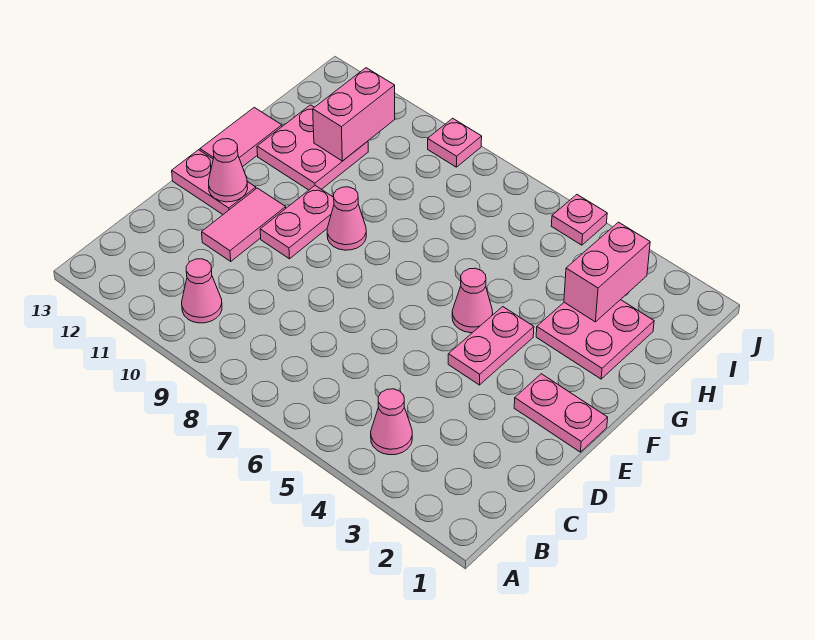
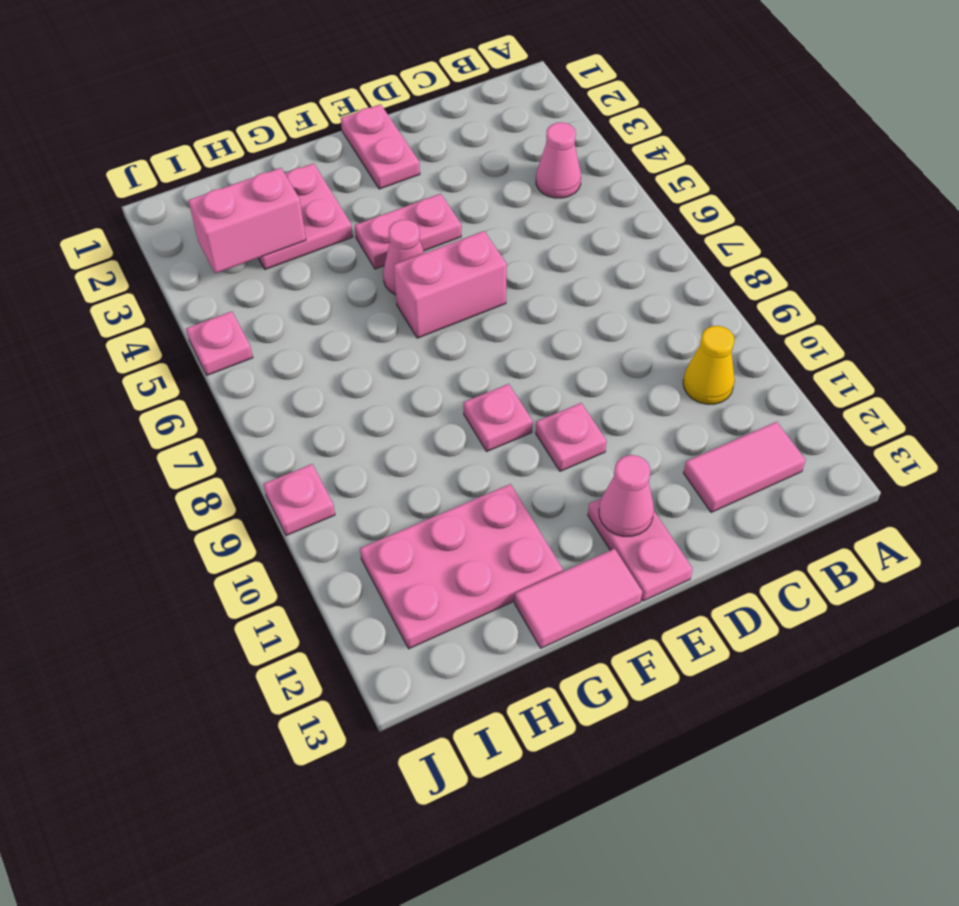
pink 1x1 cone [182,259,222,323] -> yellow 1x1 cone [683,326,735,404]
pink 1x2 tile [202,188,286,261] -> pink 1x2 tile moved to [684,422,806,512]
pink 1x2 plate [260,186,334,259] -> pink 1x1 plate [536,403,607,471]
pink 1x1 cone [327,187,366,250] -> pink 1x1 plate [463,384,533,451]
pink 2x2 plate [257,105,368,190] -> pink 2x3 plate [360,484,563,649]
pink 1x2 brick [313,68,395,161] -> pink 1x2 brick moved to [394,231,507,338]

